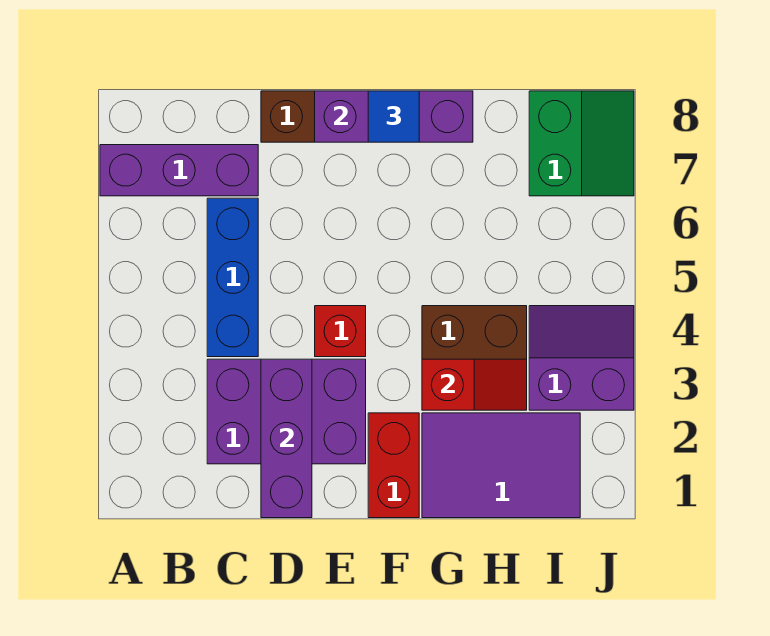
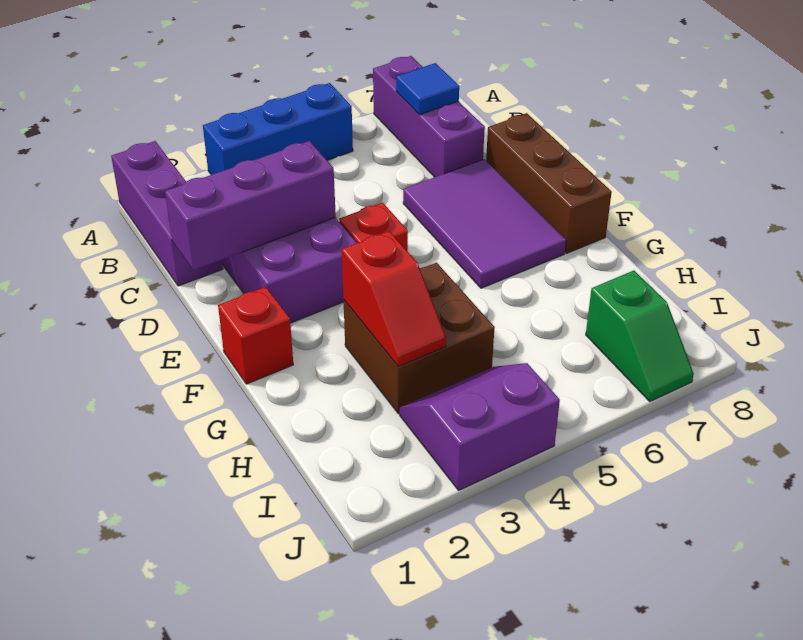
blue 1x3 brick [207,198,258,357] -> blue 1x3 brick moved to [203,83,353,175]
purple 1x3 brick [315,91,473,142] -> purple 1x3 brick moved to [111,141,223,286]
red 1x2 brick [368,413,419,518] -> red 1x1 brick [218,287,293,384]
blue 1x1 tile [368,91,419,142] -> blue 1x1 tile moved to [396,63,459,115]
purple 2x3 tile [422,413,580,518] -> purple 2x3 tile moved to [403,159,566,288]
purple 2x2 slope [529,306,634,410] -> purple 2x2 slope turned to [400,363,560,490]
green 2x2 slope [529,91,634,196] -> green 1x2 slope [586,270,694,401]

